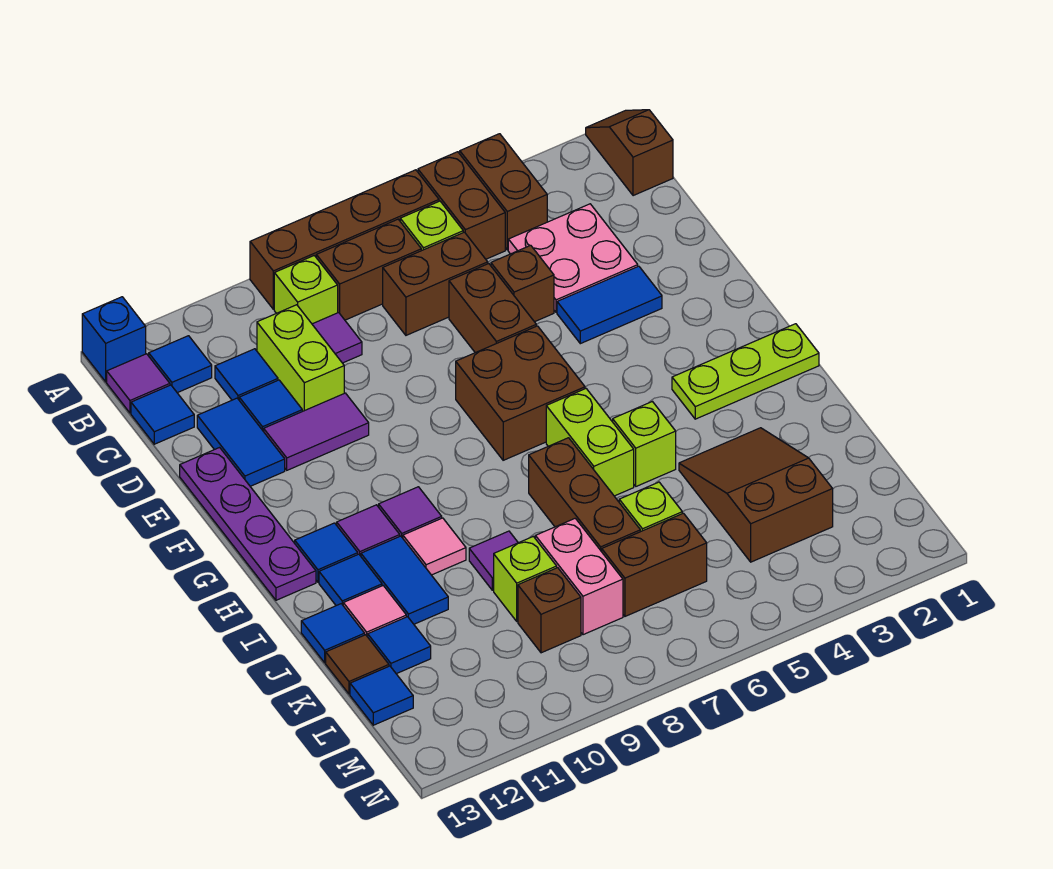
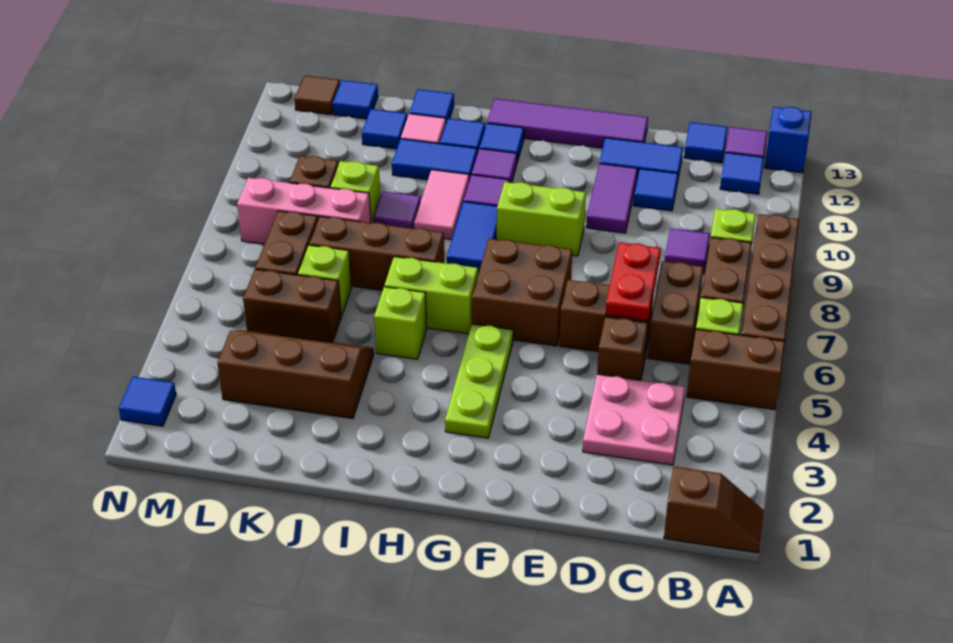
brown 1x2 brick [460,134,547,250] -> brown 1x2 brick moved to [243,269,341,342]
lime 1x2 brick [257,305,344,411] -> lime 1x2 brick moved to [497,182,586,256]
blue 1x1 tile [215,349,278,400] -> blue 1x1 tile moved to [119,377,176,426]
none -> red 1x2 plate [606,243,661,321]
blue 1x2 tile [557,266,662,344] -> blue 1x2 tile moved to [447,202,497,273]
purple 1x4 plate [180,448,316,600] -> purple 1x4 tile [487,99,648,148]
lime 1x3 plate [672,324,819,419] -> lime 1x3 plate moved to [445,324,513,438]
pink 1x1 tile [403,518,466,575] -> pink 1x2 tile [414,170,469,239]
brown 2x3 slope [679,428,833,562] -> brown 2x3 slope turned to [217,330,374,419]
pink 1x2 brick [535,518,623,635] -> pink 1x3 brick [237,178,371,244]
brown 1x1 tile [326,635,389,694] -> brown 1x1 tile moved to [295,76,340,115]

